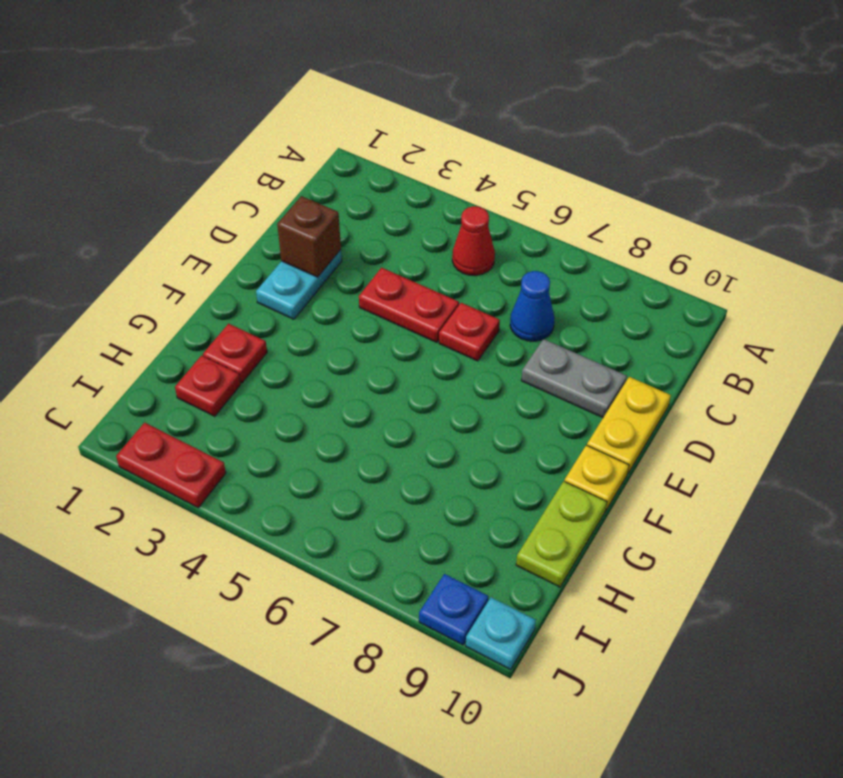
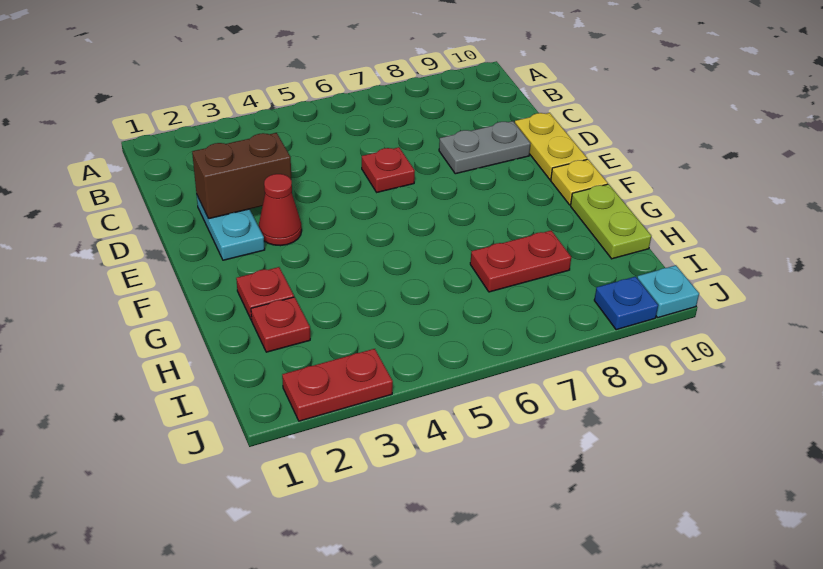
red 1x1 cone [452,206,495,276] -> red 1x1 cone moved to [259,174,302,246]
blue 1x1 cone [510,271,554,341] -> none
brown 1x1 brick [277,196,341,277] -> brown 1x2 brick [192,133,291,219]
red 1x2 plate [359,268,459,343] -> red 1x2 plate moved to [470,231,571,292]

